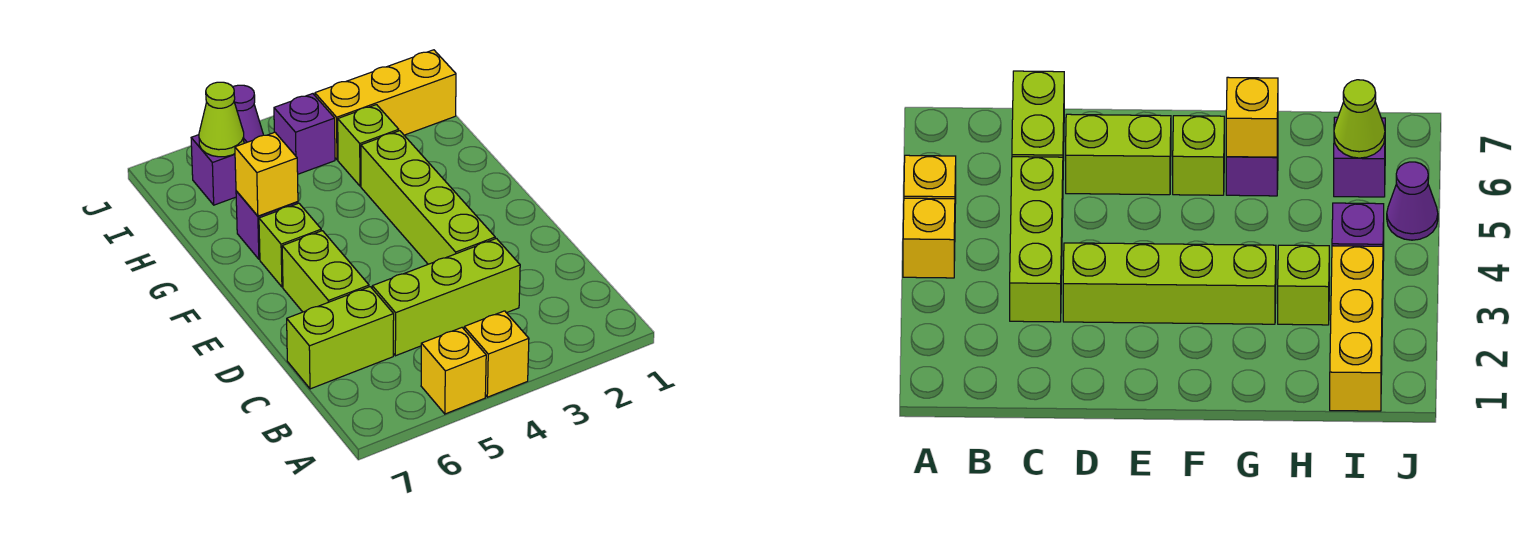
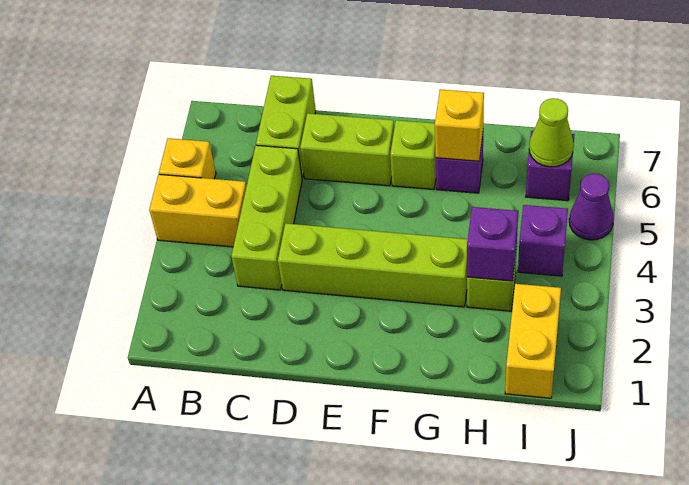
yellow 1x1 brick [464,311,529,397] -> yellow 1x2 brick [149,174,246,247]
none -> purple 1x1 brick [467,207,518,281]
yellow 1x3 brick [315,50,456,160] -> yellow 1x2 brick [505,284,561,398]

